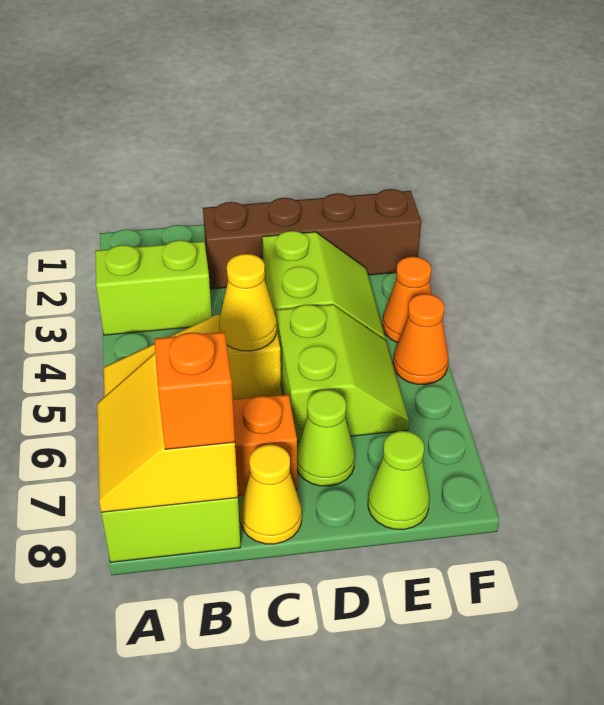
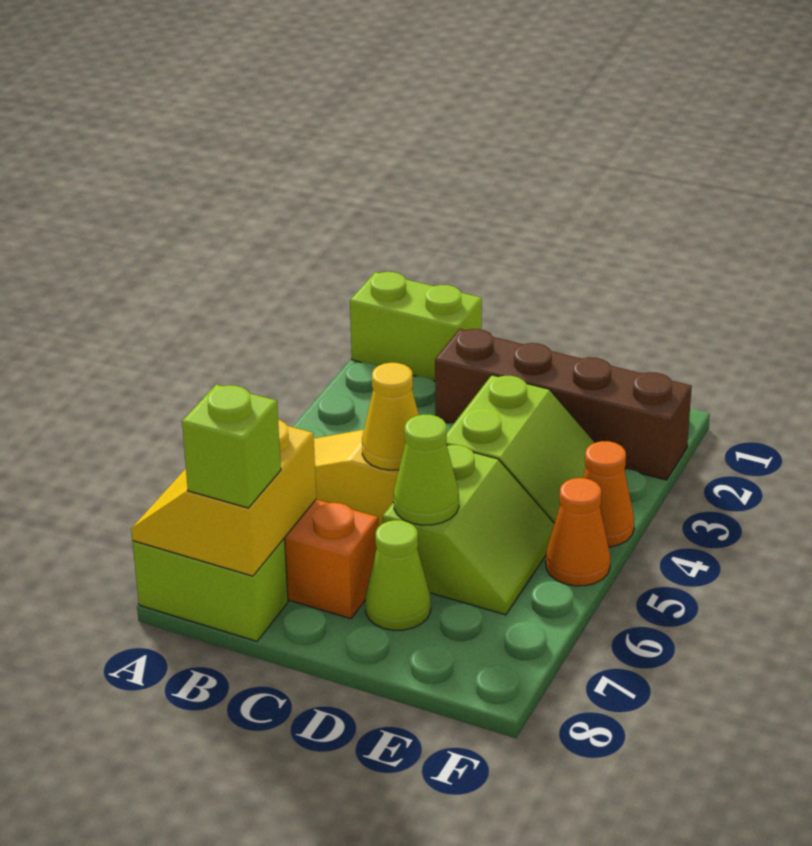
lime 1x2 brick [95,240,212,335] -> lime 1x2 brick moved to [350,272,482,381]
orange 1x1 brick [154,332,235,449] -> lime 1x1 brick [182,384,281,508]
yellow 1x1 cone [240,445,302,544] -> none
lime 1x1 cone [368,431,430,530] -> lime 1x1 cone moved to [394,415,459,525]

